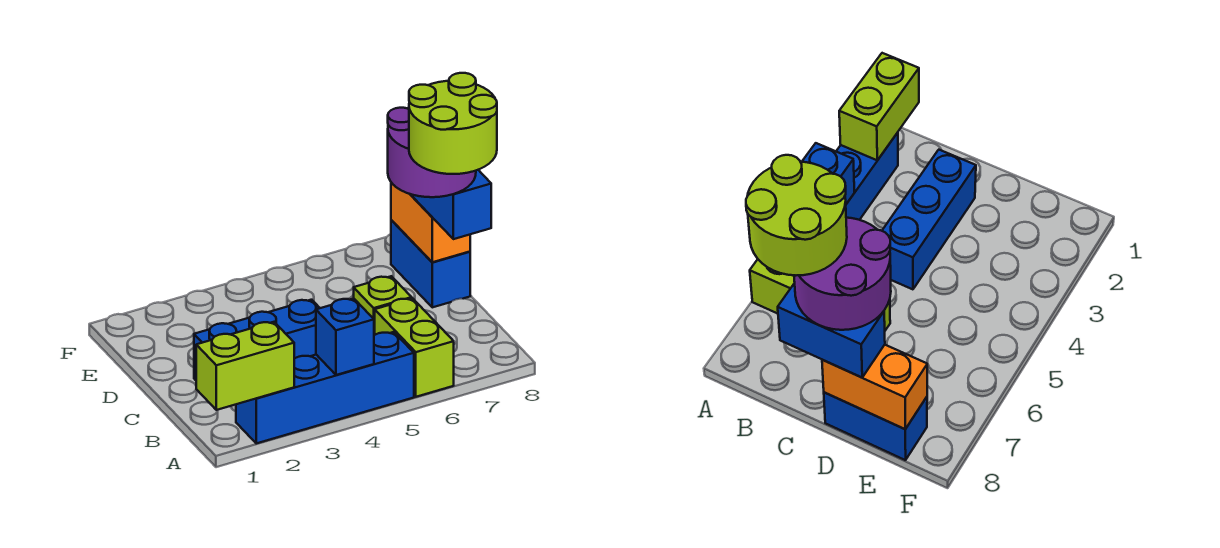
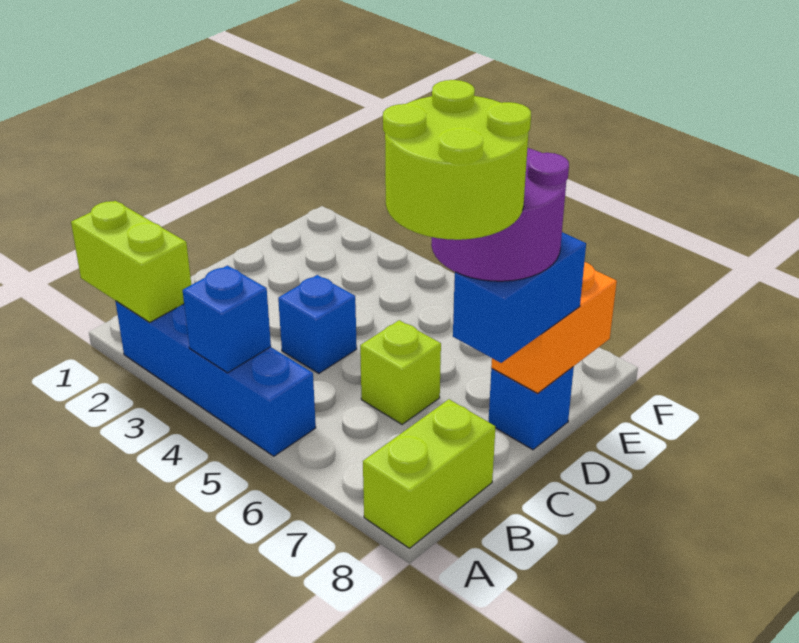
lime 1x2 brick [375,298,454,397] -> lime 1x2 brick moved to [363,399,495,548]
blue 1x3 brick [194,300,319,380] -> blue 1x1 brick [278,275,357,373]
blue 1x2 brick [391,220,470,307] -> blue 1x1 brick [489,367,574,450]

